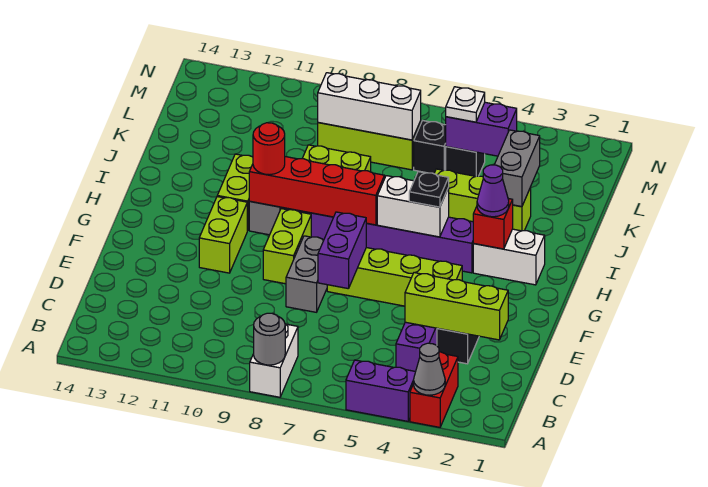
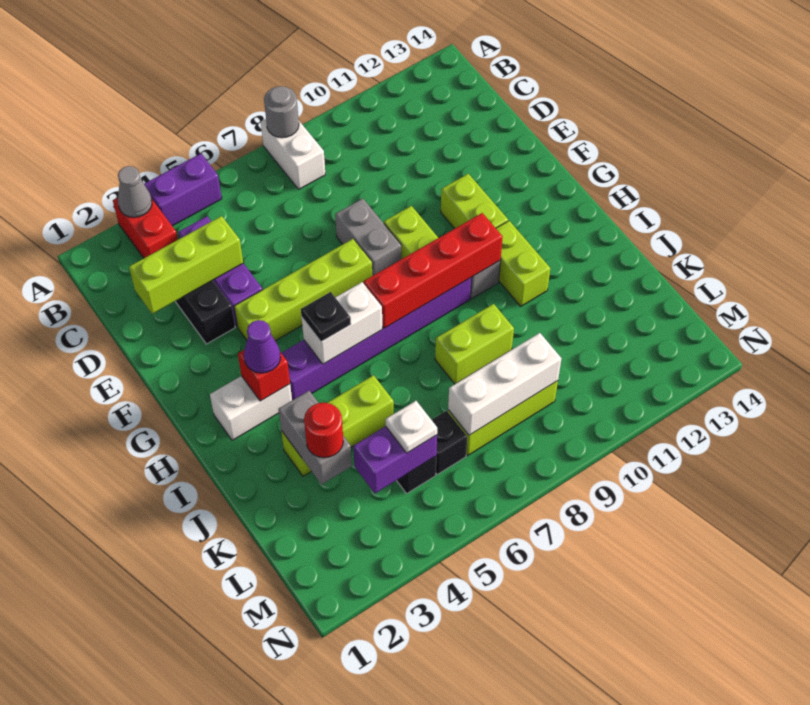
purple 1x2 brick [318,212,367,289] -> none
red 1x1 round brick [253,123,285,175] -> red 1x1 round brick moved to [304,403,343,458]

